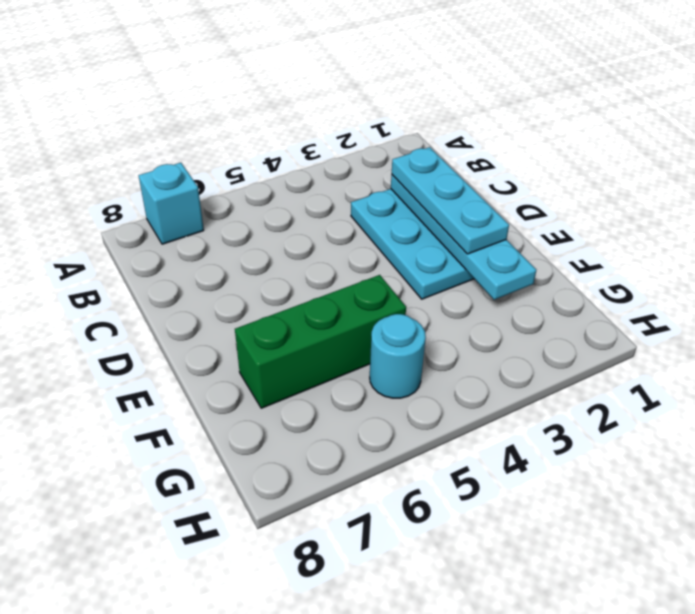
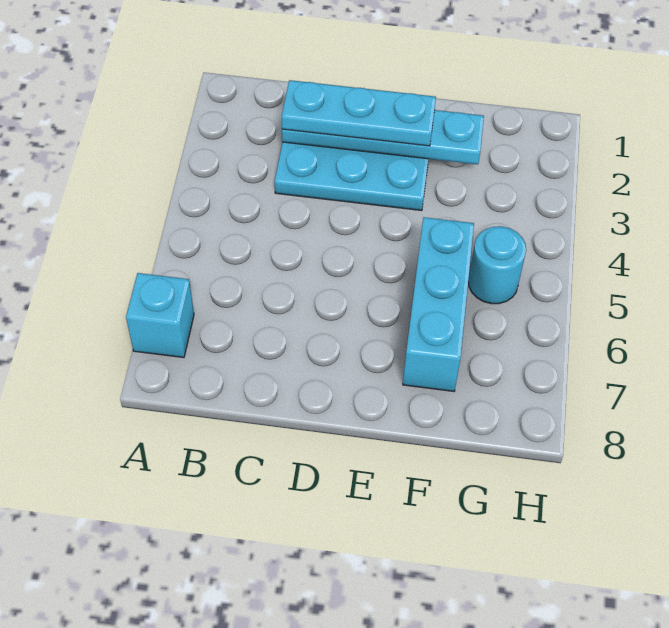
green 1x3 brick [235,275,406,408] -> cyan 1x3 brick [403,217,474,391]

